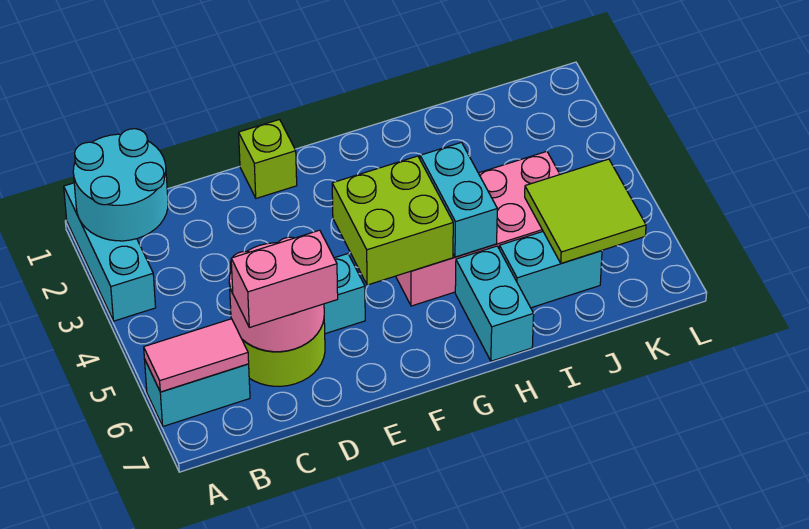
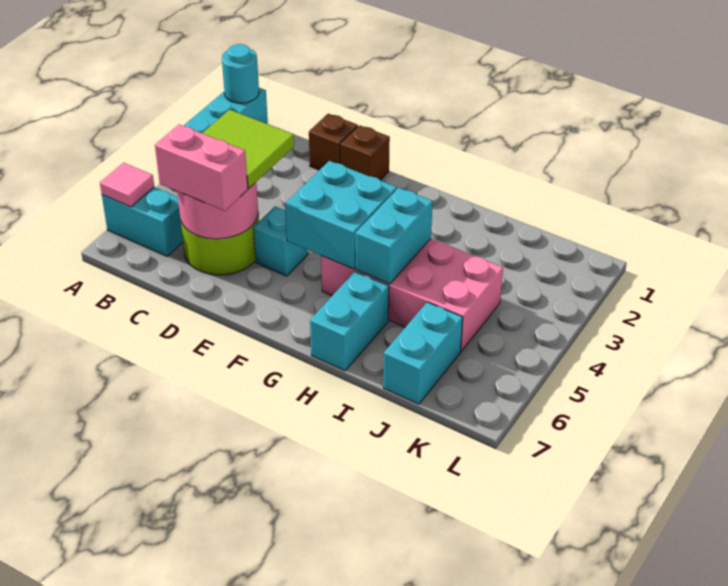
cyan 2x2 round brick [73,129,168,241] -> cyan 1x1 round brick [222,44,259,103]
pink 1x2 tile [144,319,249,392] -> pink 1x1 tile [100,163,154,207]
none -> brown 1x1 brick [309,114,358,170]
lime 1x1 brick [239,120,297,198] -> brown 1x1 brick [340,125,390,180]
lime 2x2 brick [332,156,453,285] -> cyan 2x2 brick [285,161,397,269]
cyan 1x2 brick [499,232,602,308] -> cyan 1x2 brick turned to [383,302,463,404]
lime 2x2 tile [525,159,646,263] -> lime 2x2 tile moved to [202,110,294,188]

